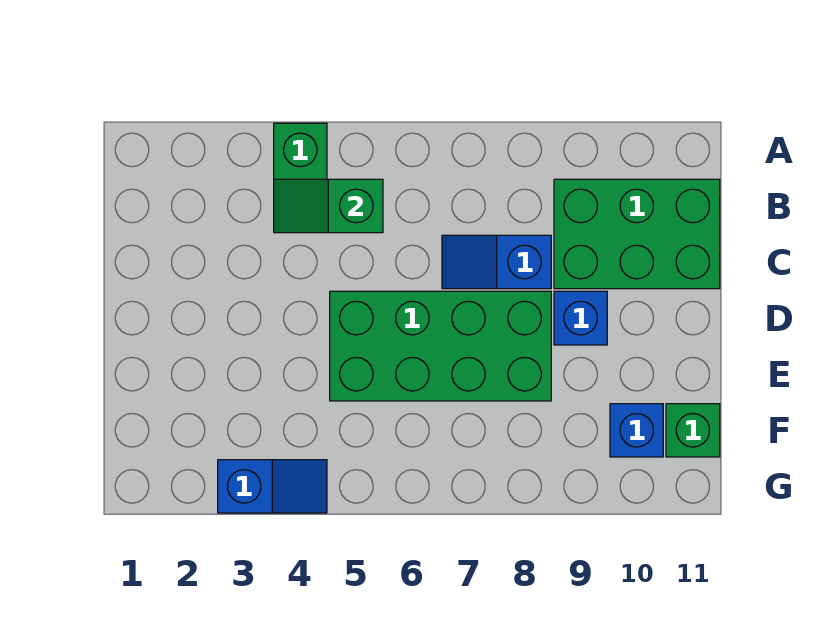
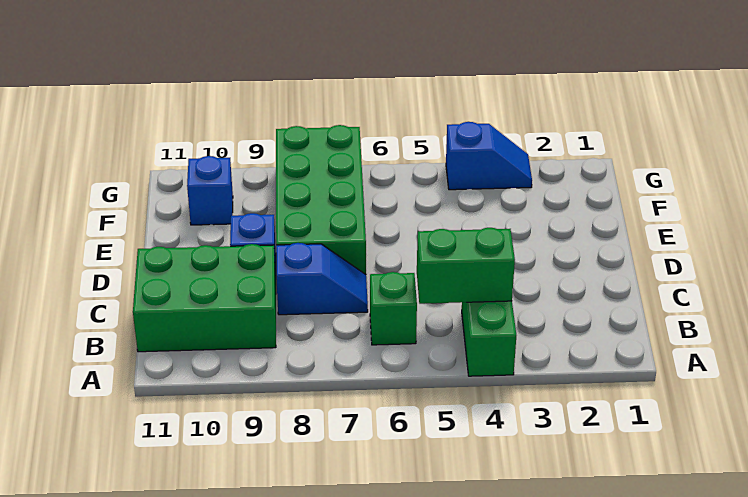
green 1x2 slope [274,179,383,233] -> green 1x2 brick [417,228,515,304]
green 2x4 brick [330,291,551,401] -> green 2x4 brick turned to [276,125,366,274]
green 1x1 brick [666,404,720,457] -> green 1x1 brick moved to [370,272,417,345]
blue 1x2 slope [218,460,327,513] -> blue 1x2 slope turned to [446,122,532,190]

